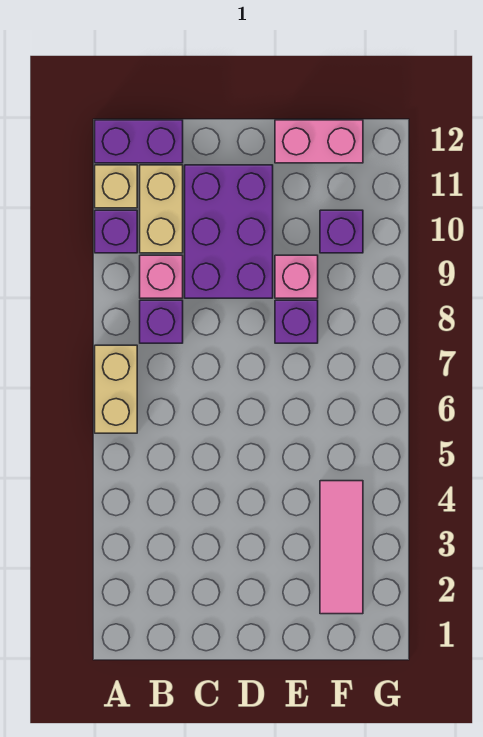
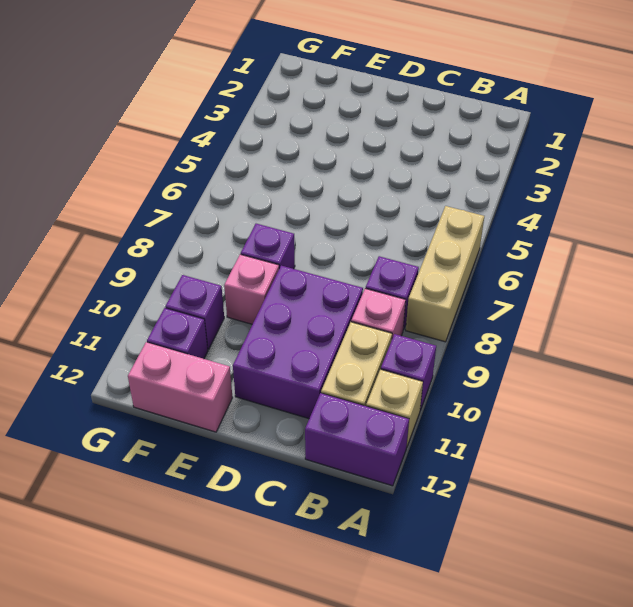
tan 1x2 brick [95,345,137,433] -> tan 1x3 brick [406,206,484,342]
pink 1x3 tile [320,481,363,614] -> none
none -> purple 1x1 brick [147,308,208,359]

